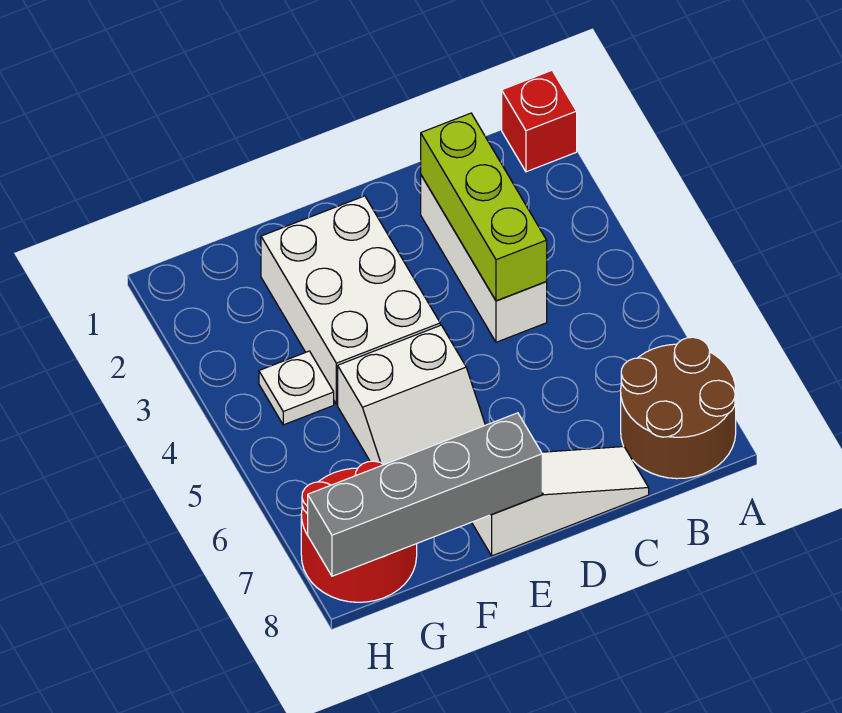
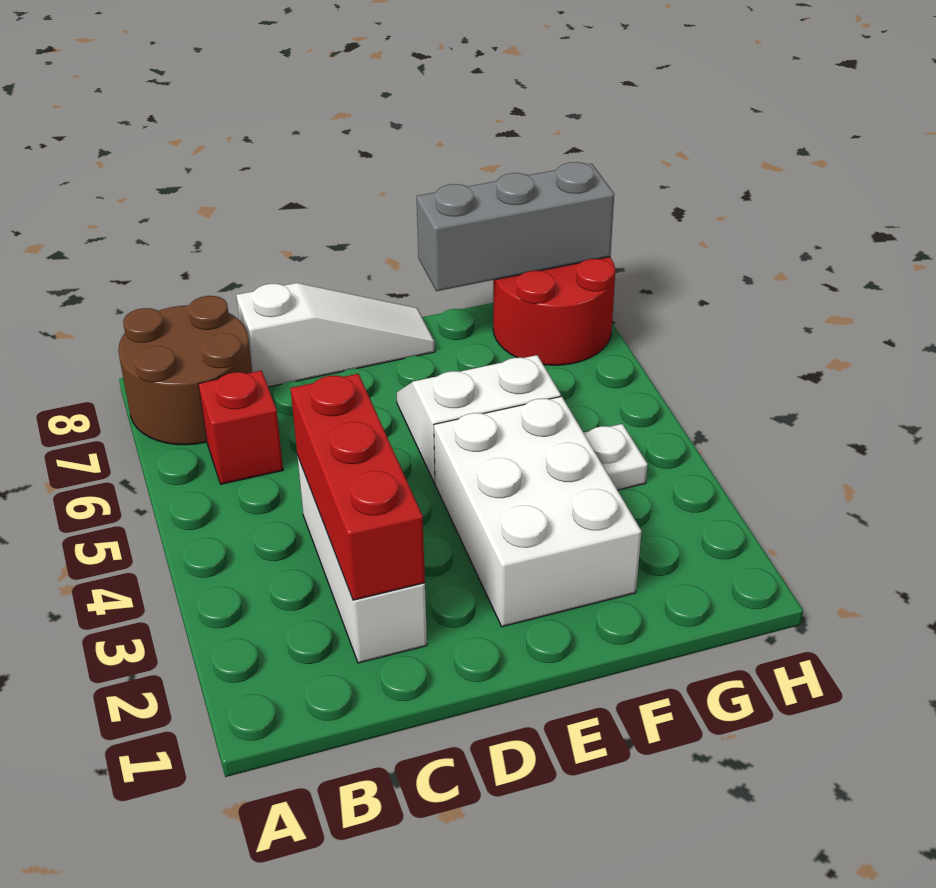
red 1x1 brick [502,70,577,172] -> red 1x1 brick moved to [199,371,283,484]
lime 1x3 brick [421,113,547,301] -> red 1x3 brick [291,374,425,600]
white 1x3 slope [472,447,649,556] -> white 1x3 slope turned to [236,283,435,387]
grey 1x4 brick [308,413,542,576] -> grey 1x3 brick [417,162,614,291]

